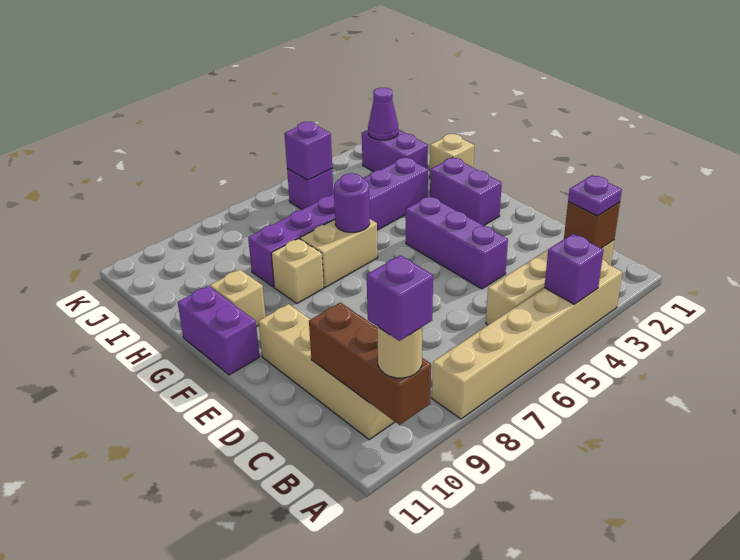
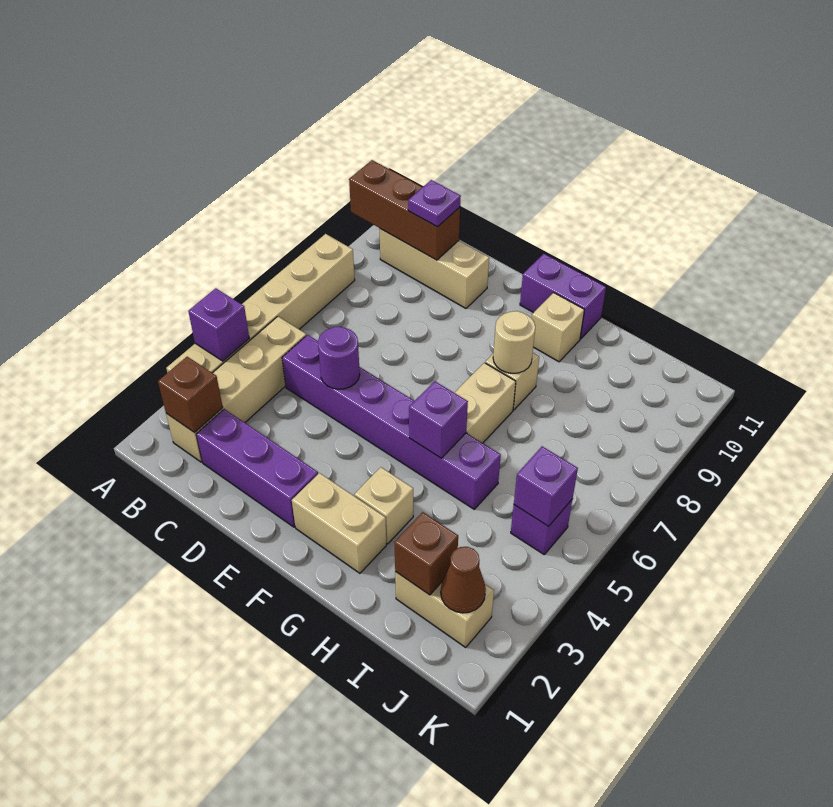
tan 1x1 round brick [377,327,422,378] -> tan 1x1 round brick moved to [493,311,535,373]
purple 1x1 brick [367,255,433,341] -> purple 1x1 brick moved to [409,381,468,458]
purple 1x1 plate [568,175,622,216] -> purple 1x1 plate moved to [408,180,461,227]
tan 1x4 brick [259,304,395,439] -> tan 1x3 brick [379,229,489,308]
purple 1x3 brick [406,196,508,289] -> purple 1x3 brick moved to [196,409,318,527]
purple 1x2 brick [430,157,502,225] -> tan 1x2 brick [292,473,386,573]
purple 1x1 round brick [334,173,370,232] -> purple 1x1 round brick moved to [318,327,360,389]
tan 1x1 brick [430,134,474,169] -> tan 1x1 brick moved to [354,467,413,544]
purple 1x6 brick [248,157,428,287] -> purple 1x6 brick turned to [282,335,501,509]
purple 1x2 brick [362,130,428,171] -> tan 1x2 brick [395,572,494,647]
none -> brown 1x1 brick [394,512,458,595]
purple 1x1 cone [368,88,398,140] -> brown 1x1 cone [441,547,486,613]

